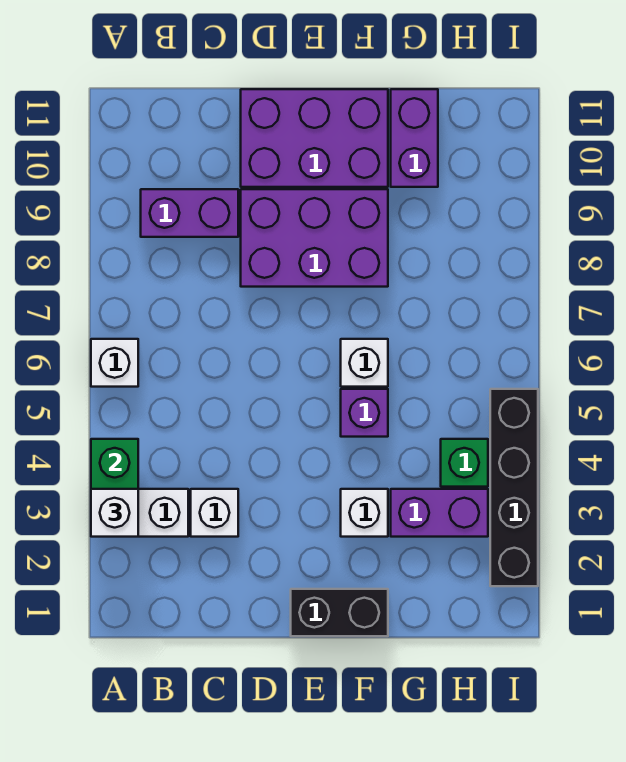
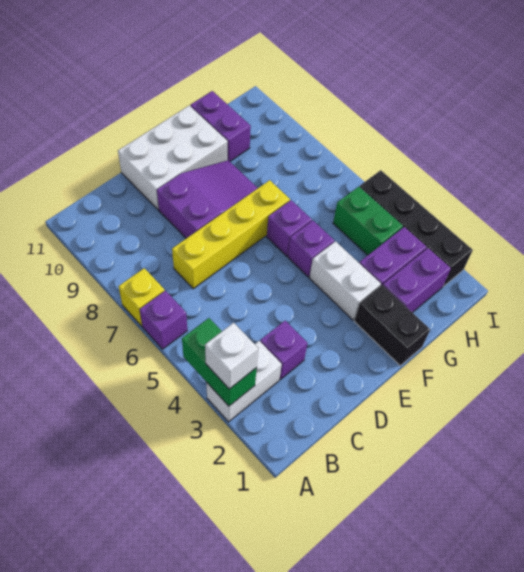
white 1x1 brick [91,339,138,387] -> purple 1x1 brick [140,291,187,349]
none -> yellow 1x1 brick [119,268,165,326]
purple 1x2 brick [141,189,238,237] -> purple 1x2 brick moved to [383,248,451,313]
white 1x1 brick [191,489,238,537] -> purple 1x1 brick [260,321,308,379]
none -> yellow 1x4 brick [172,180,290,289]
purple 2x3 brick [241,189,388,287] -> purple 2x3 slope [157,160,258,238]
purple 2x3 brick [241,89,388,187] -> white 2x3 brick [118,106,228,210]
black 1x2 brick [291,589,388,636] -> black 1x2 brick turned to [354,285,430,366]
white 1x1 brick [341,489,388,537] -> white 1x2 brick [309,241,381,320]
white 1x1 brick [341,339,388,387] -> purple 1x1 brick [267,200,312,256]
green 1x1 brick [441,439,488,487] -> green 1x2 brick [333,187,403,255]

